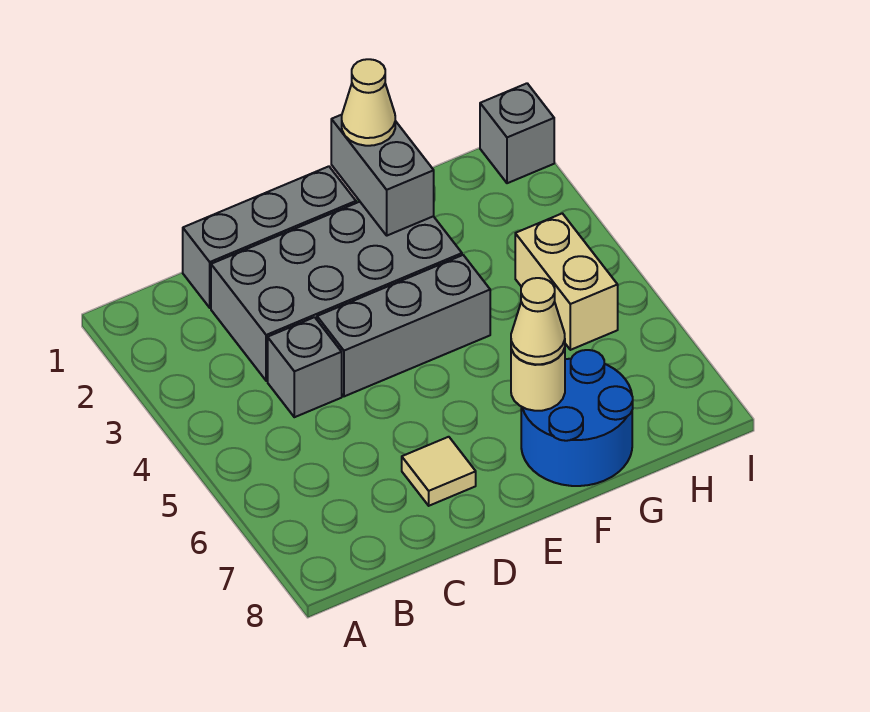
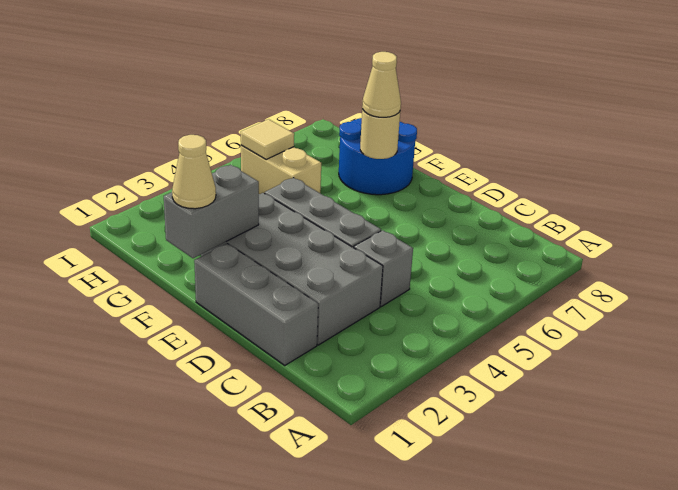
tan 1x1 tile [402,437,476,506] -> tan 1x1 tile moved to [241,119,294,160]
tan 1x2 brick [515,213,618,350] -> tan 1x2 brick turned to [241,145,321,194]
grey 1x1 brick [480,83,554,183] -> none

